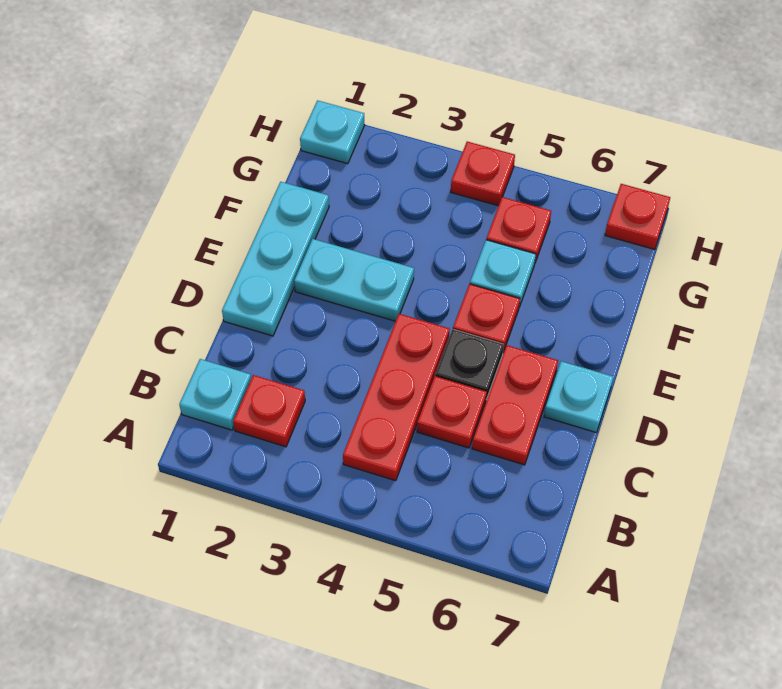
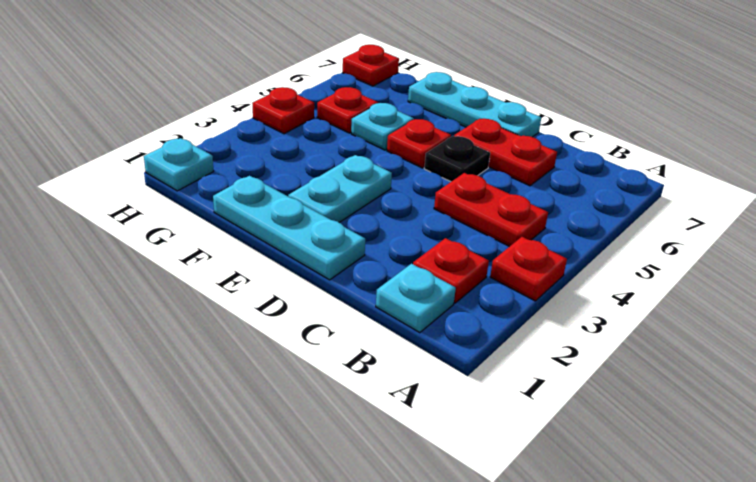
red 1x3 plate [343,314,450,481] -> red 1x2 plate [434,173,548,247]
red 1x1 plate [417,376,487,448] -> red 1x1 plate moved to [490,237,567,301]
cyan 1x1 plate [544,361,613,432] -> cyan 1x3 plate [408,72,541,137]

